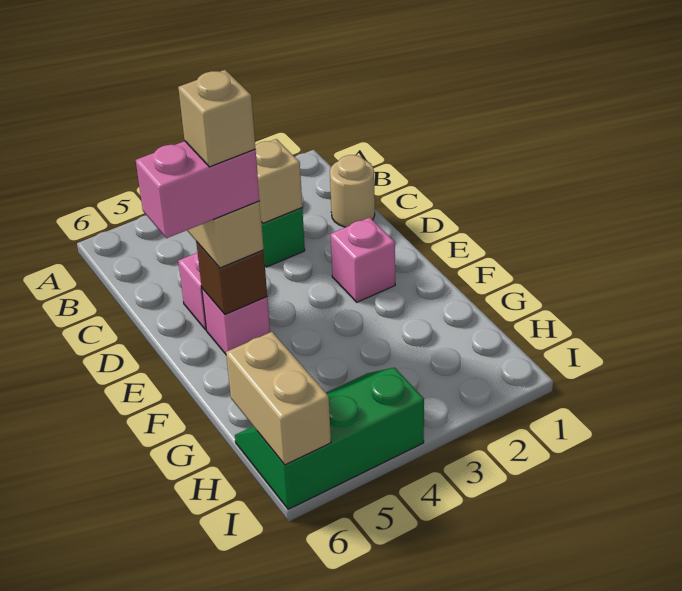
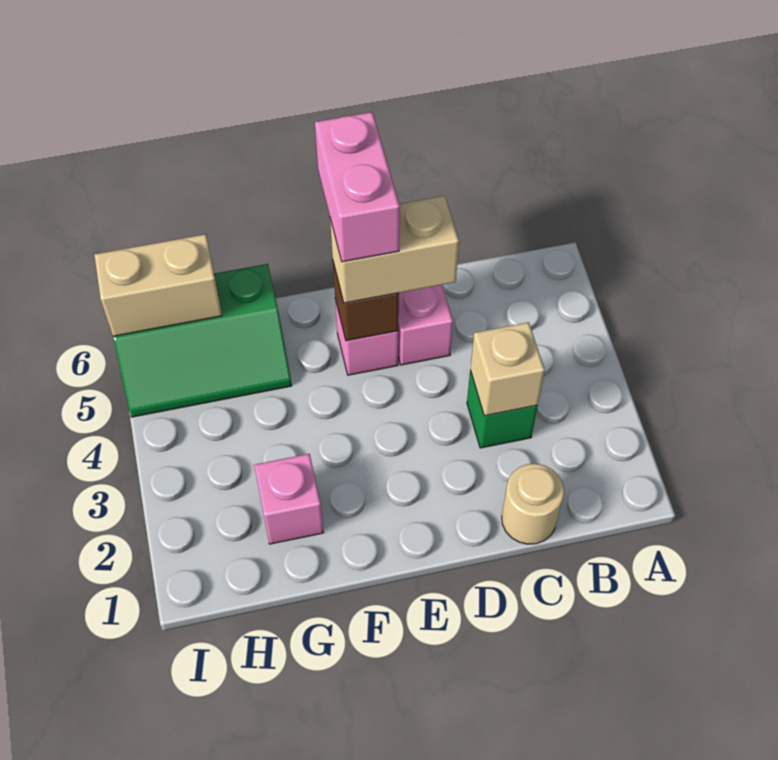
pink 1x1 brick [331,217,395,302] -> pink 1x1 brick moved to [254,454,324,544]
tan 1x1 brick [178,70,256,167] -> none
green 2x3 slope [235,368,424,509] -> green 2x3 slope turned to [113,264,292,417]

